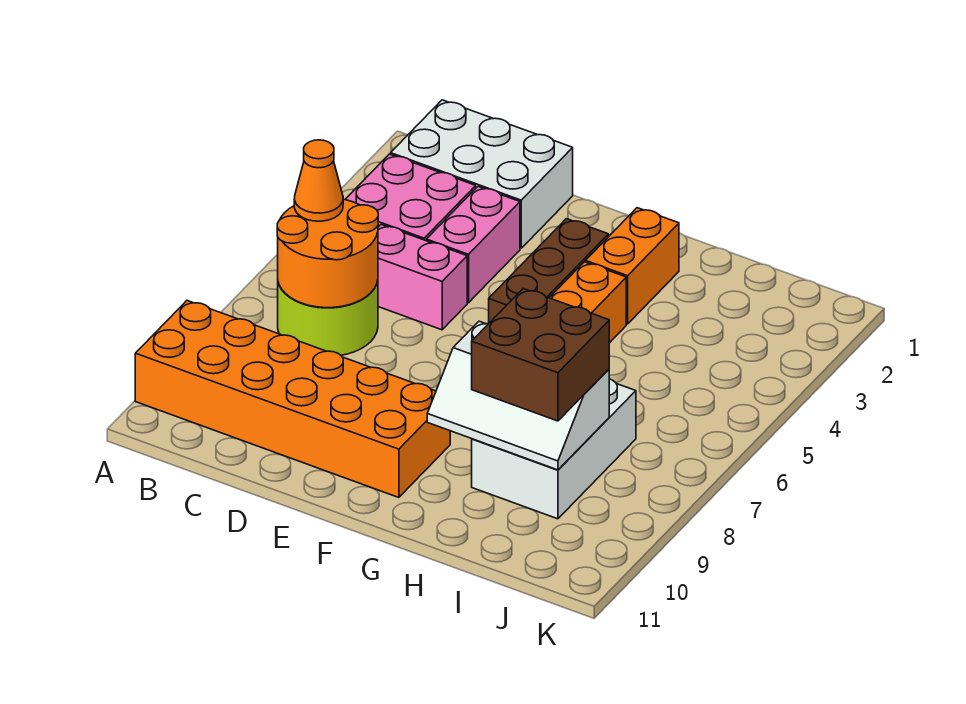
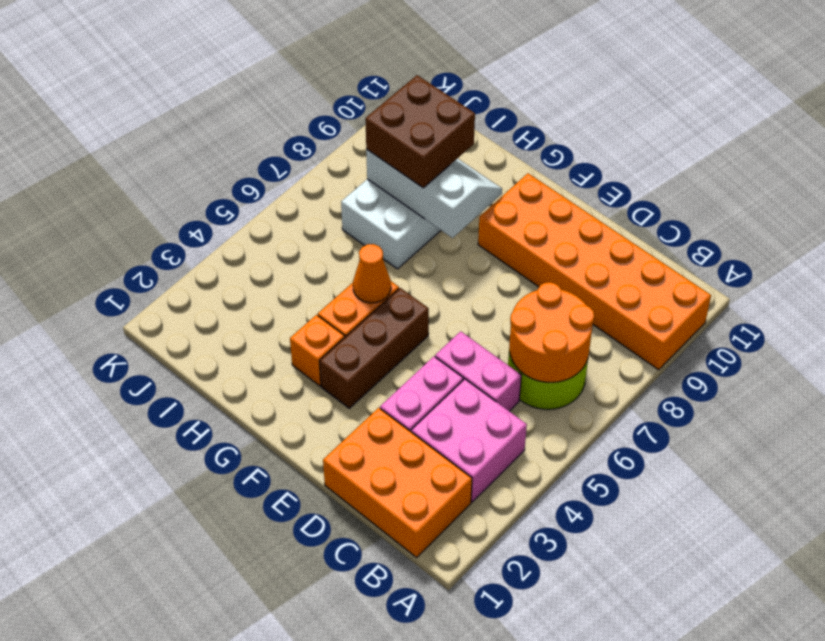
white 2x3 brick [391,100,573,248] -> orange 2x3 brick [323,408,472,557]
orange 1x1 cone [294,140,343,221] -> orange 1x1 cone moved to [353,244,391,303]
orange 1x2 brick [586,208,679,324] -> orange 1x1 brick [290,315,345,386]

